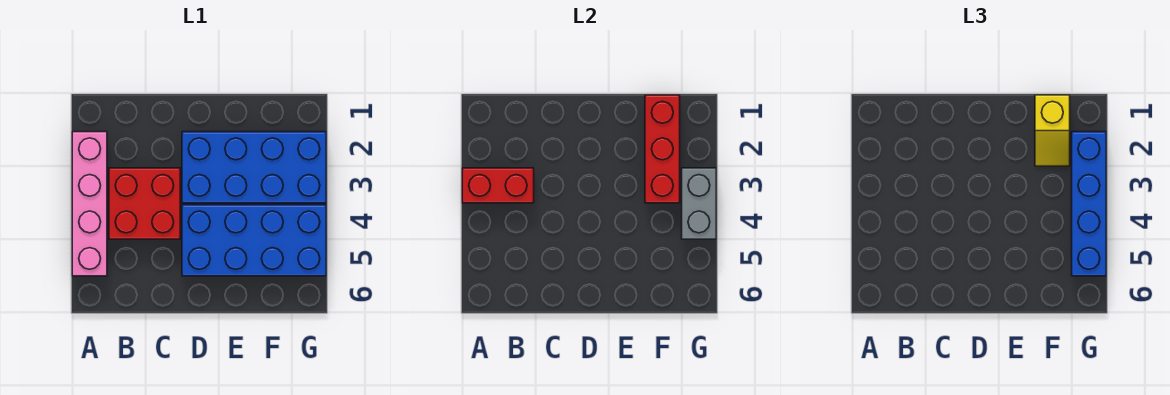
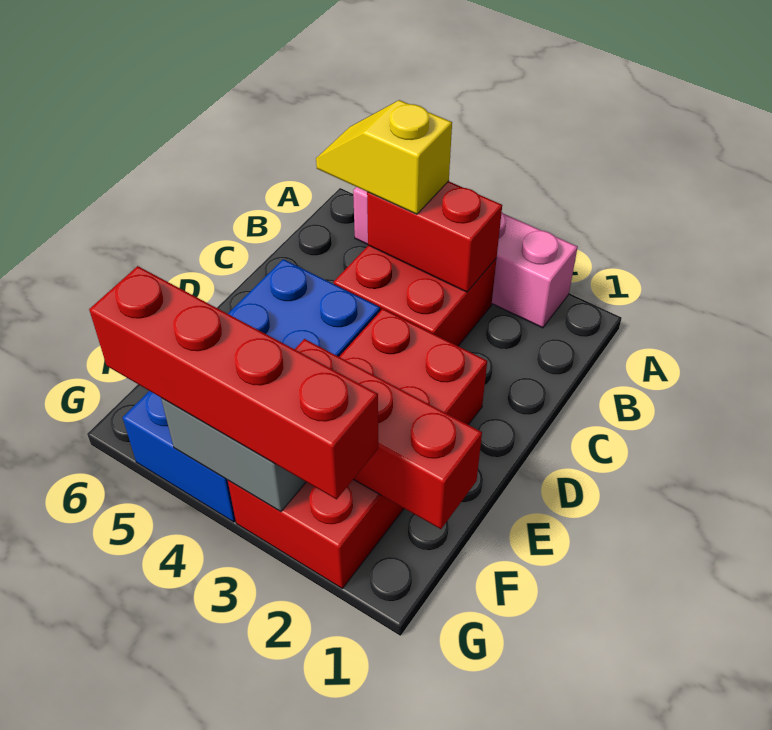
red 1x2 brick [462,168,534,203] -> red 1x2 brick turned to [367,181,502,292]
blue 2x4 brick [182,132,326,203] -> red 2x4 brick [228,309,487,588]
yellow 1x2 slope [1035,95,1070,166] -> yellow 1x2 slope moved to [316,100,452,214]
blue 1x4 brick [1072,132,1106,276] -> red 1x4 brick [89,266,378,499]

